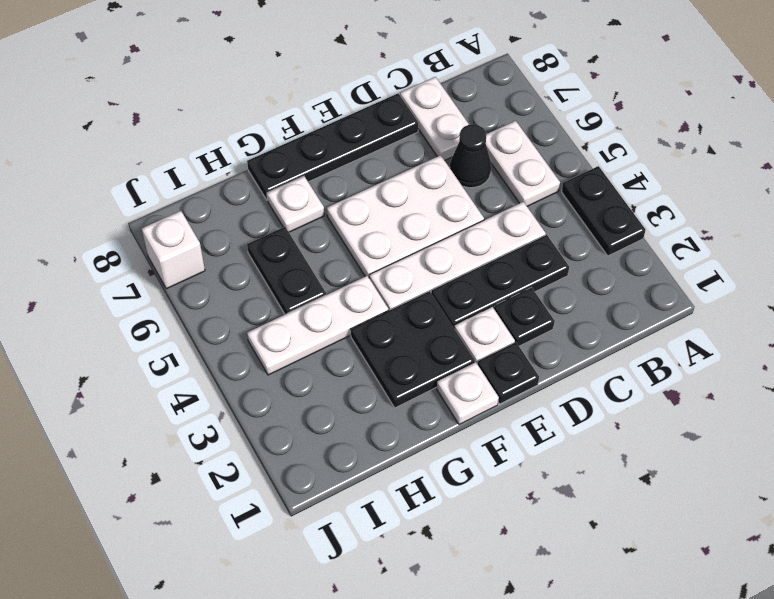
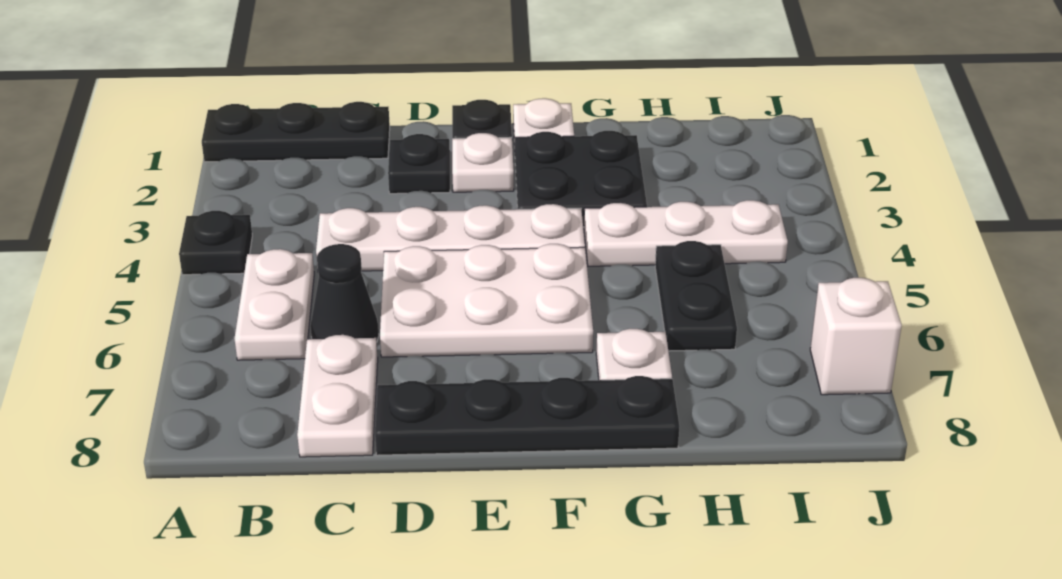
black 1x2 plate [562,166,645,256] -> black 1x1 plate [179,211,252,275]
black 1x3 plate [431,235,569,328] -> black 1x3 plate moved to [202,102,390,162]

